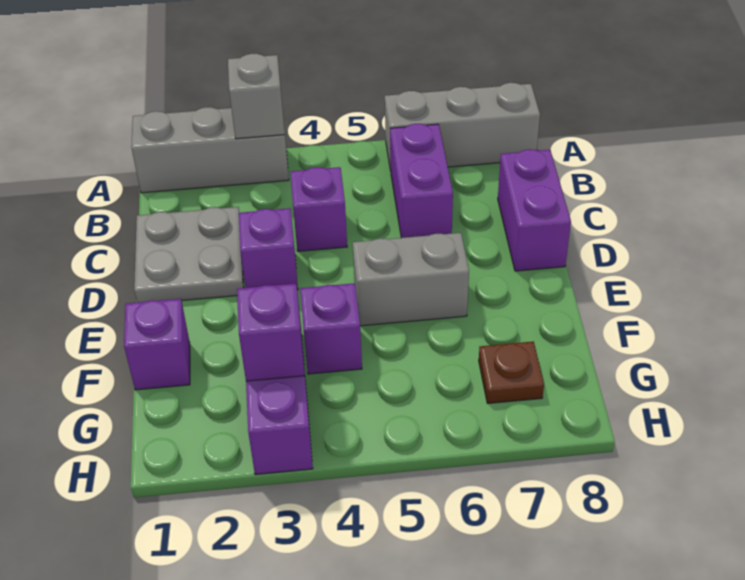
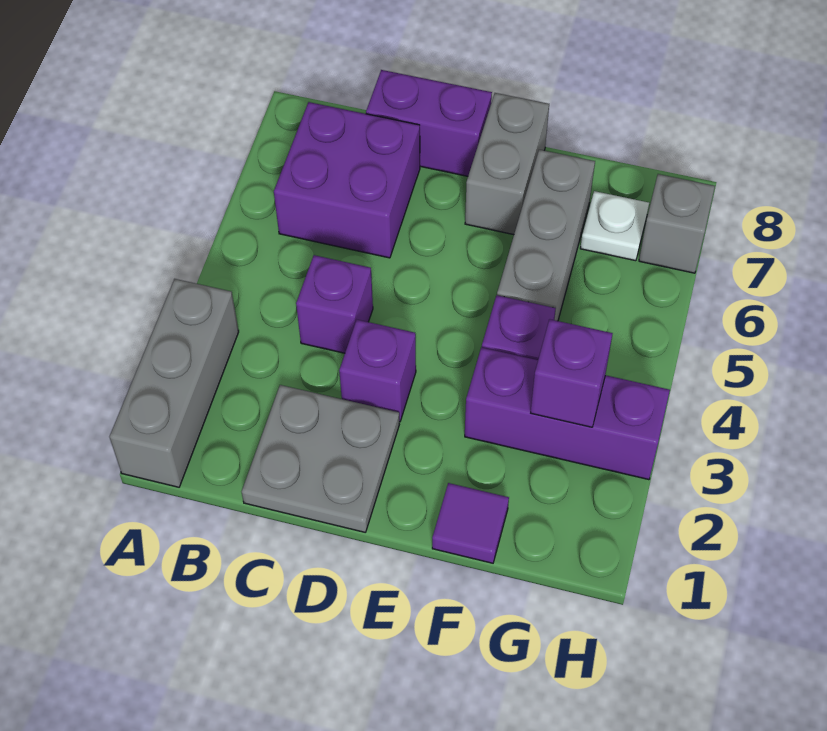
grey 1x1 brick [228,54,285,139] -> grey 1x1 brick moved to [639,174,715,273]
grey 1x3 brick [385,83,540,171] -> grey 1x3 brick moved to [497,150,595,321]
purple 1x2 brick [390,124,453,238] -> purple 2x2 brick [274,102,420,258]
grey 1x2 brick [353,233,469,326] -> grey 1x2 brick moved to [465,93,549,235]
purple 1x1 brick [124,299,190,390] -> purple 1x1 tile [432,483,509,563]
brown 1x1 plate [479,341,544,404] -> white 1x1 plate [580,191,649,261]

